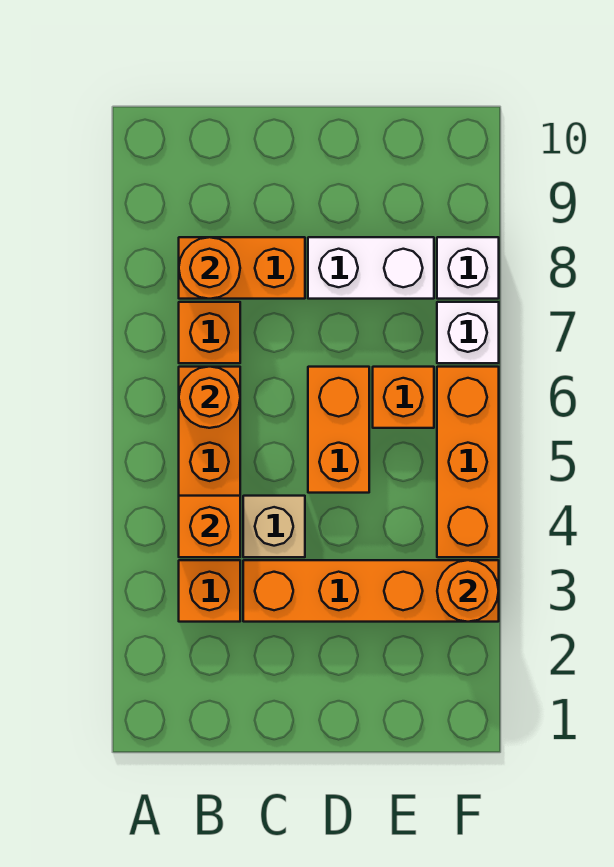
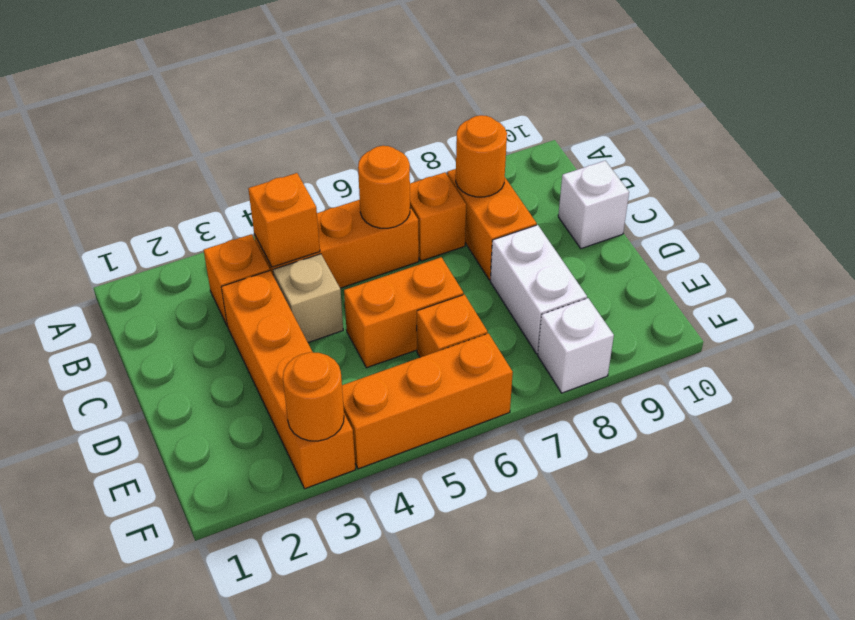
white 1x1 brick [437,302,499,363] -> white 1x1 brick moved to [558,161,629,249]

